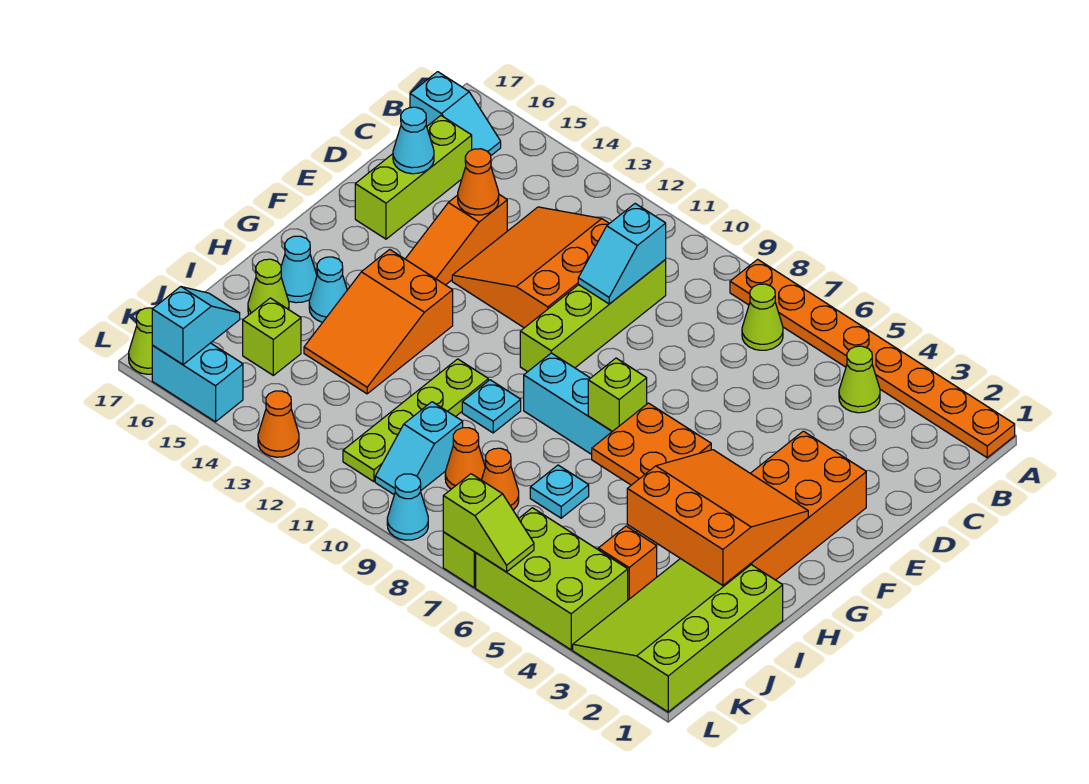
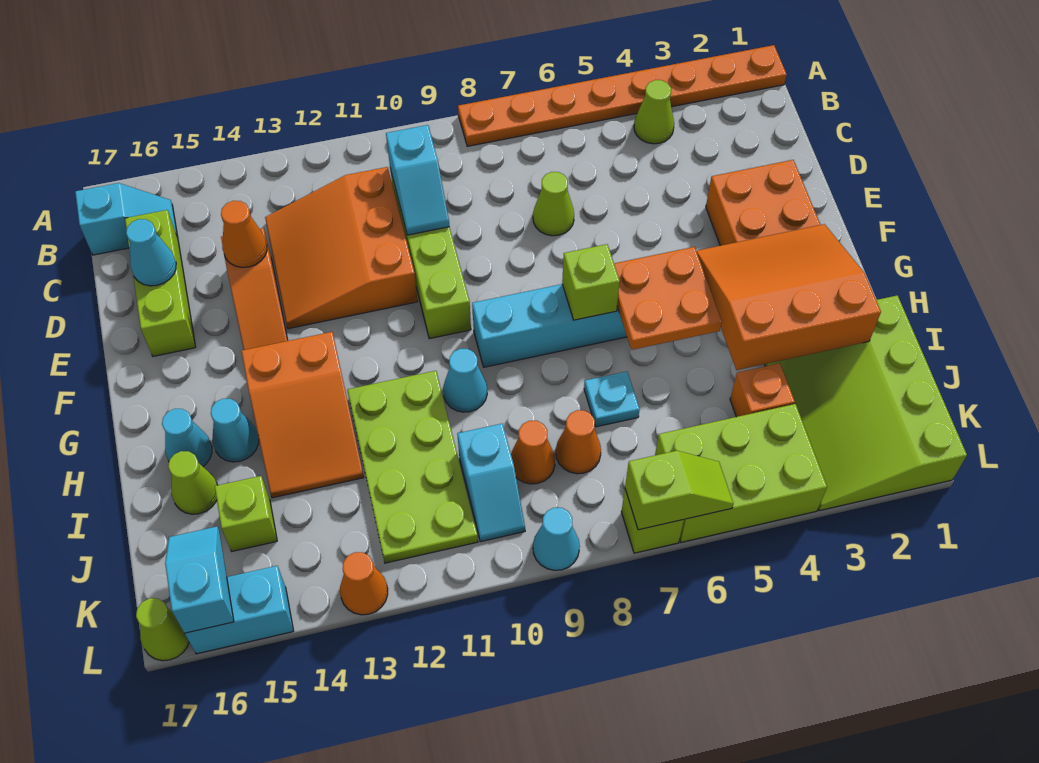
lime 1x1 cone [742,284,783,350] -> lime 1x1 cone moved to [533,172,574,236]
cyan 1x1 plate [462,380,521,433] -> cyan 1x1 cone [443,349,487,412]
lime 1x4 plate [343,359,488,482] -> lime 2x4 plate [347,371,478,563]

